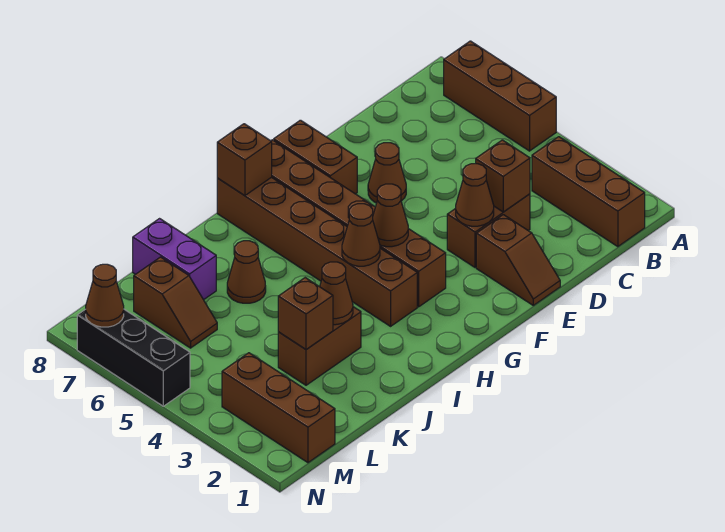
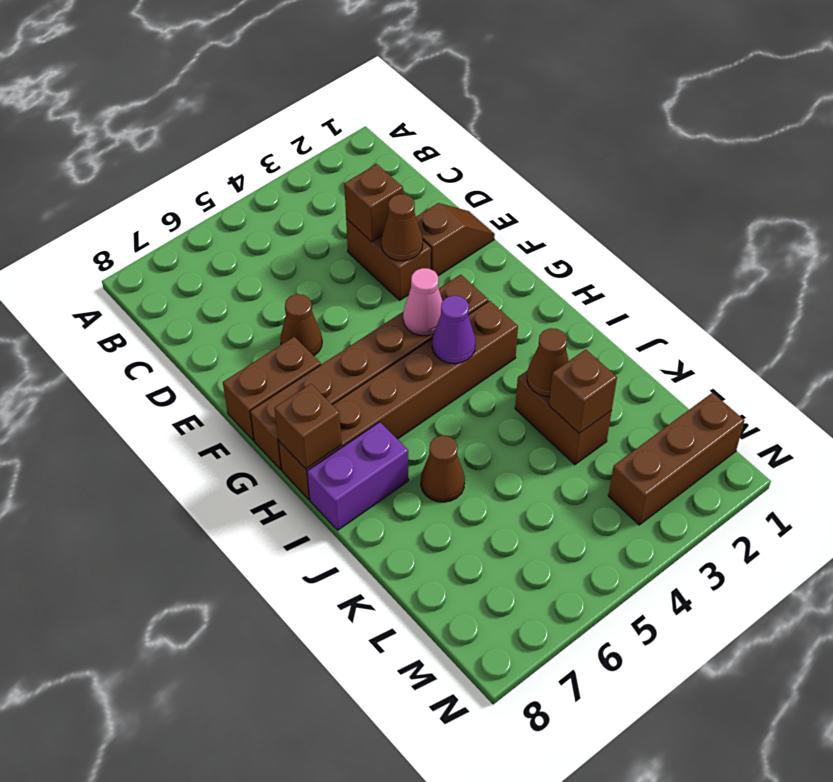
brown 1x3 brick [444,41,556,151] -> none
brown 1x3 brick [532,137,645,247] -> none
brown 1x1 cone [373,184,408,247] -> pink 1x1 cone [403,268,443,336]
brown 1x1 cone [342,204,380,266] -> purple 1x1 cone [432,296,476,364]
purple 1x2 brick [133,219,216,300] -> purple 1x2 brick moved to [307,422,409,530]
brown 1x2 slope [134,257,217,348] -> none
black 1x3 brick [77,309,190,406] -> none
brown 1x1 cone [86,264,124,327] -> none

